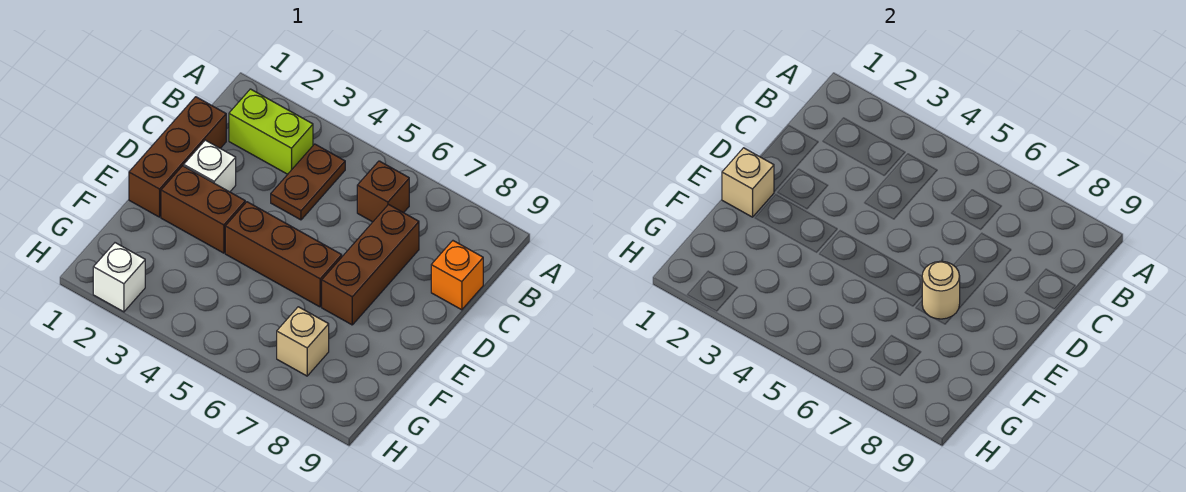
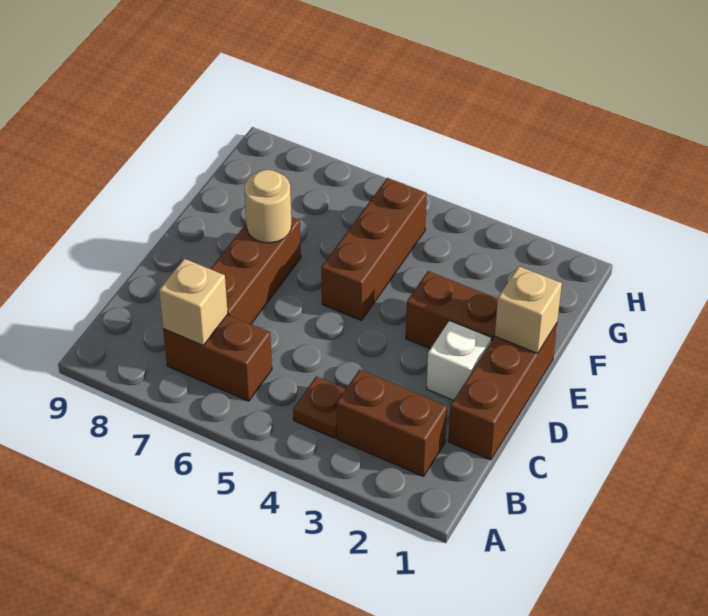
lime 1x2 brick [229,89,313,174] -> brown 1x2 brick [337,370,447,476]
brown 1x2 plate [271,144,345,220] -> brown 1x1 plate [293,376,346,438]
brown 1x1 brick [357,161,409,222] -> brown 1x2 brick [163,314,272,401]
orange 1x1 brick [431,241,483,310] -> none
brown 1x3 brick [225,202,342,307] -> brown 1x3 brick turned to [321,178,427,320]
tan 1x1 brick [277,307,329,376] -> tan 1x1 brick moved to [159,259,228,345]
white 1x1 brick [93,243,145,312] -> none

